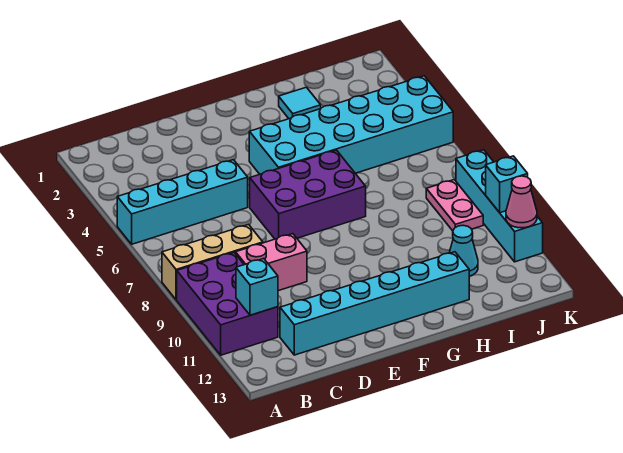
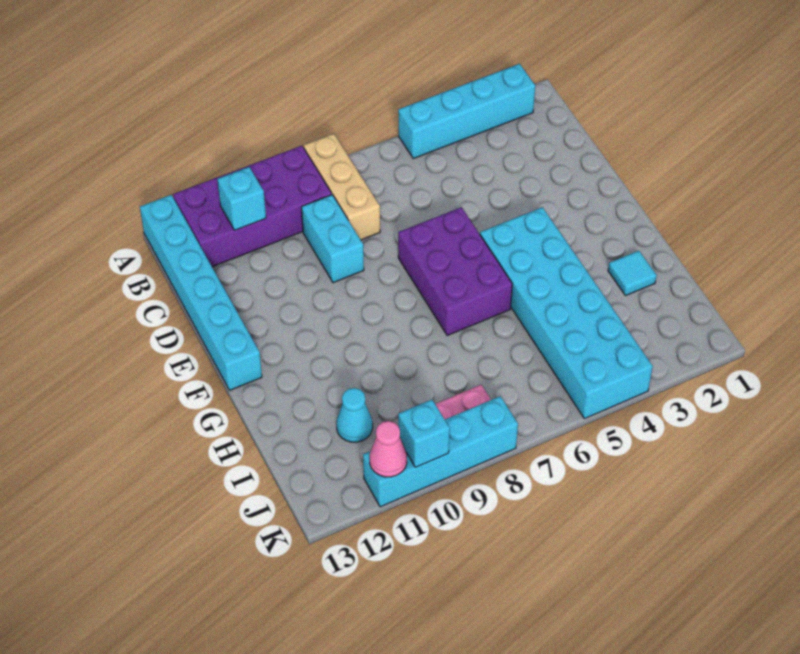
cyan 1x4 brick [117,160,248,244] -> cyan 1x4 brick turned to [398,64,535,159]
purple 2x3 brick [177,252,278,355] -> purple 2x4 brick [173,146,332,267]
pink 1x2 brick [236,234,307,291] -> cyan 1x2 brick [301,195,364,283]
cyan 1x6 brick [280,252,469,355] -> cyan 1x6 brick moved to [140,195,262,390]

